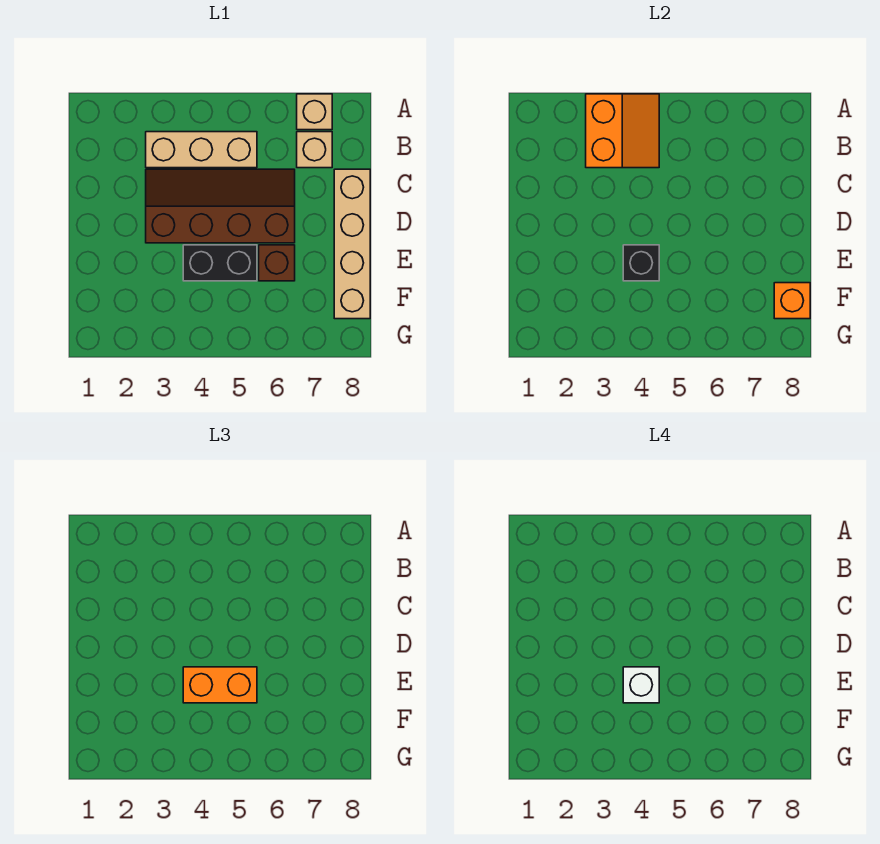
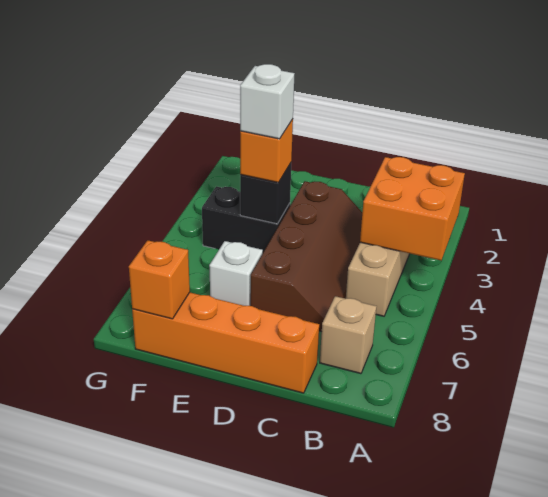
orange 2x2 slope [586,94,659,168] -> orange 2x2 brick [360,157,465,260]
tan 1x1 brick [297,94,332,130] -> none
tan 1x4 brick [334,169,370,319] -> orange 1x4 brick [132,292,319,393]
black 1x2 brick [183,245,257,281] -> black 1x2 brick turned to [202,186,290,252]
orange 1x2 brick [183,667,257,703] -> orange 1x1 brick [240,119,293,183]
brown 1x1 brick [259,245,295,281] -> white 1x1 brick [209,241,263,306]

